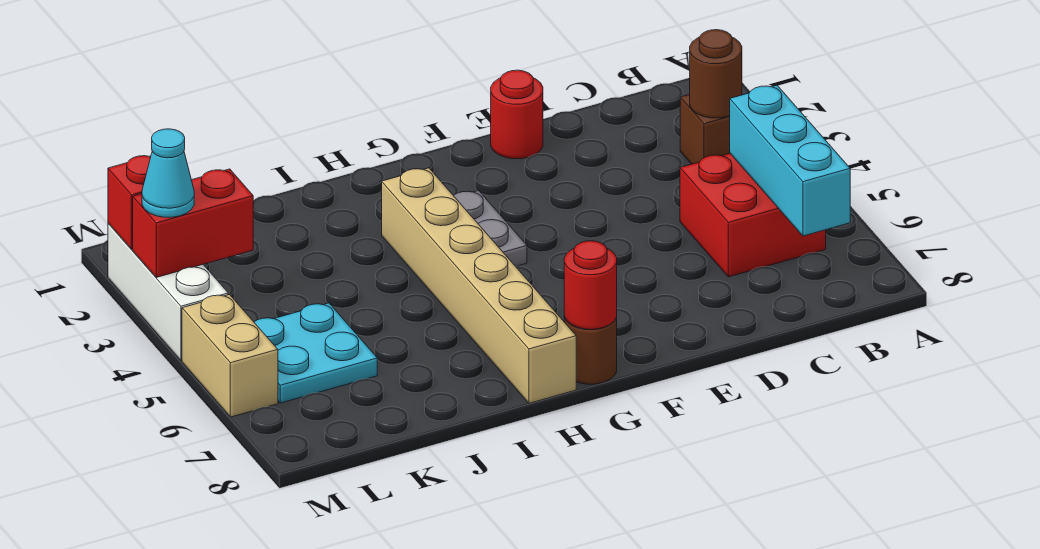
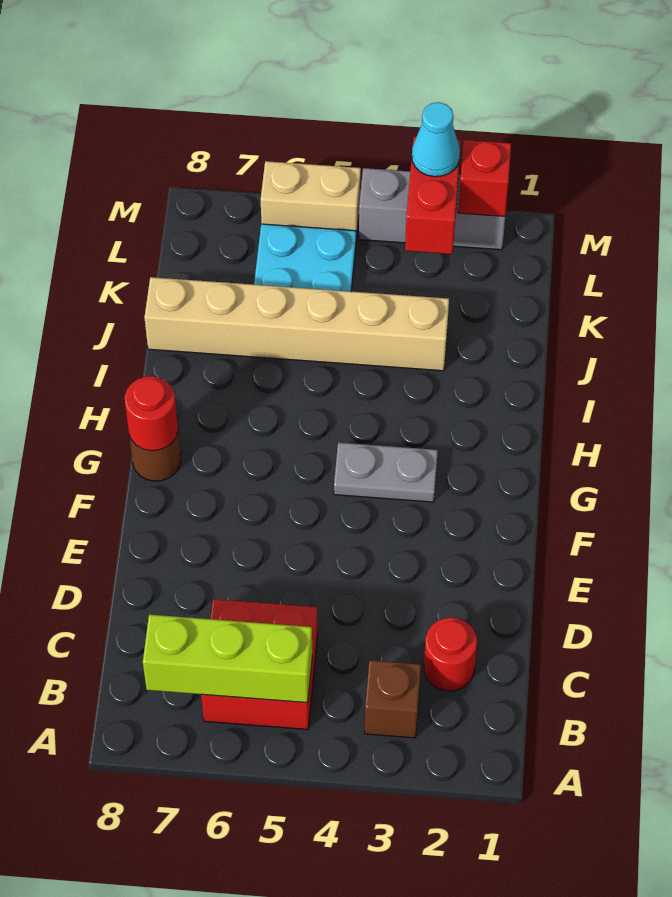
brown 1x1 round brick [690,30,742,118] -> none
cyan 1x3 brick [730,85,850,236] -> lime 1x3 brick [143,614,312,703]
red 1x1 round brick [491,70,543,159] -> red 1x1 round brick moved to [424,618,477,691]
tan 1x6 brick [382,168,576,403] -> tan 1x6 brick moved to [144,277,449,371]
white 1x3 brick [108,223,228,361] -> grey 1x3 brick [359,168,505,250]

